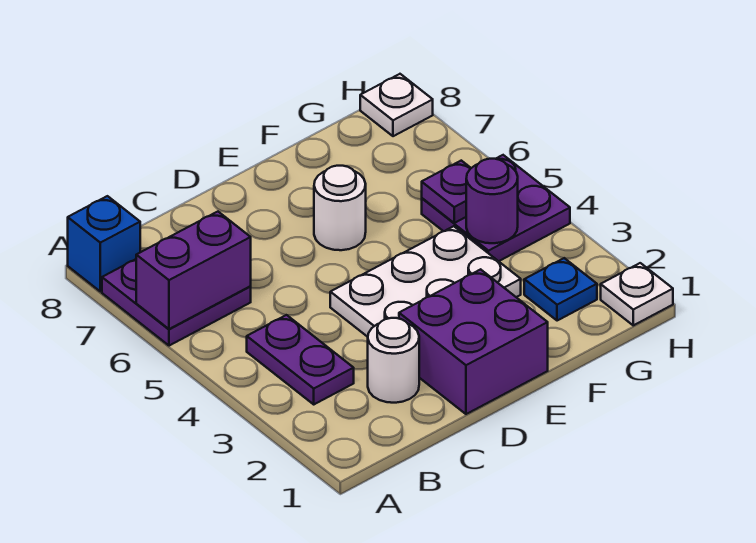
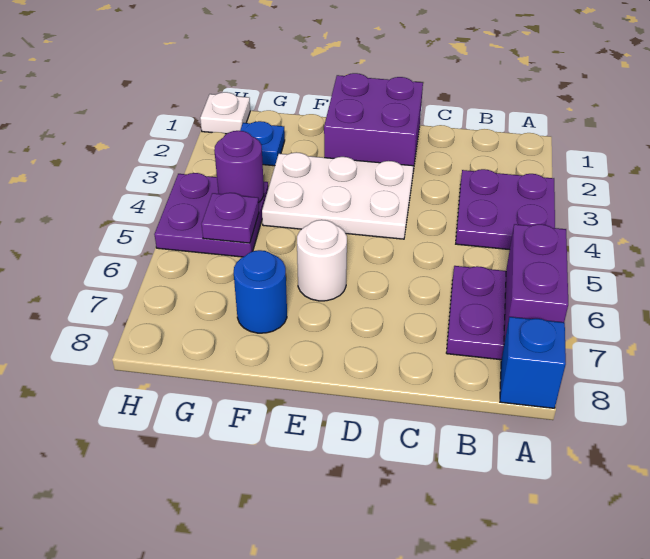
purple 1x2 brick [136,212,251,329] -> purple 1x2 brick turned to [504,224,568,343]
purple 1x2 plate [247,315,354,404] -> purple 2x2 plate [456,169,555,250]
white 1x1 round brick [368,318,419,403] -> none
none -> blue 1x1 round brick [234,250,287,333]
white 1x1 plate [360,74,433,136] -> none

